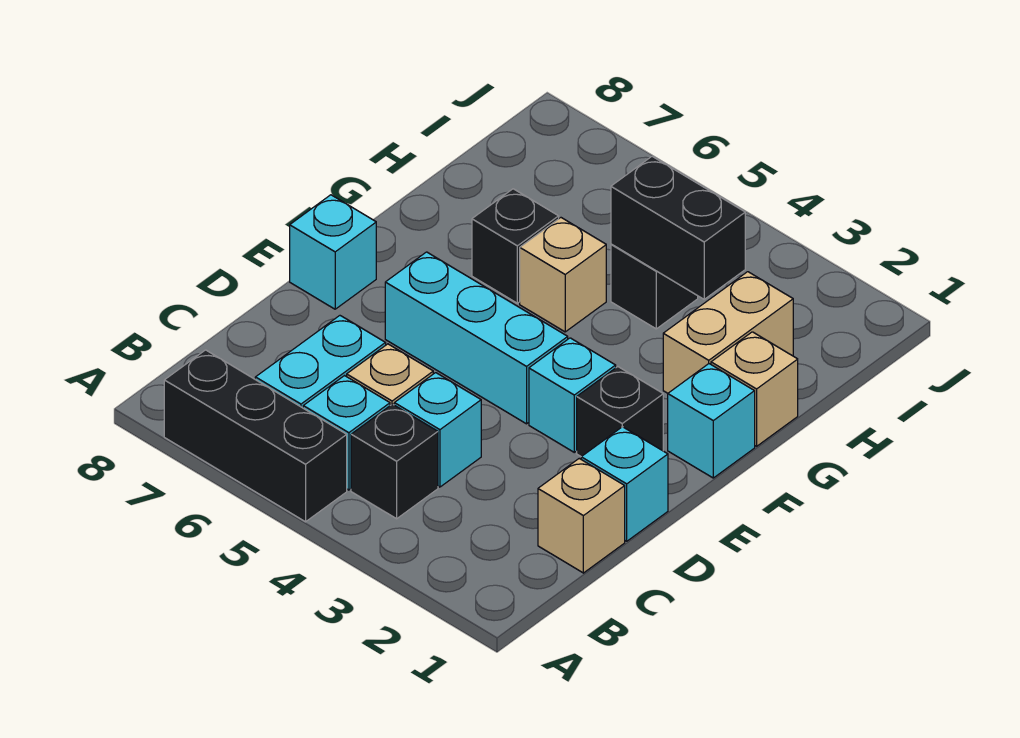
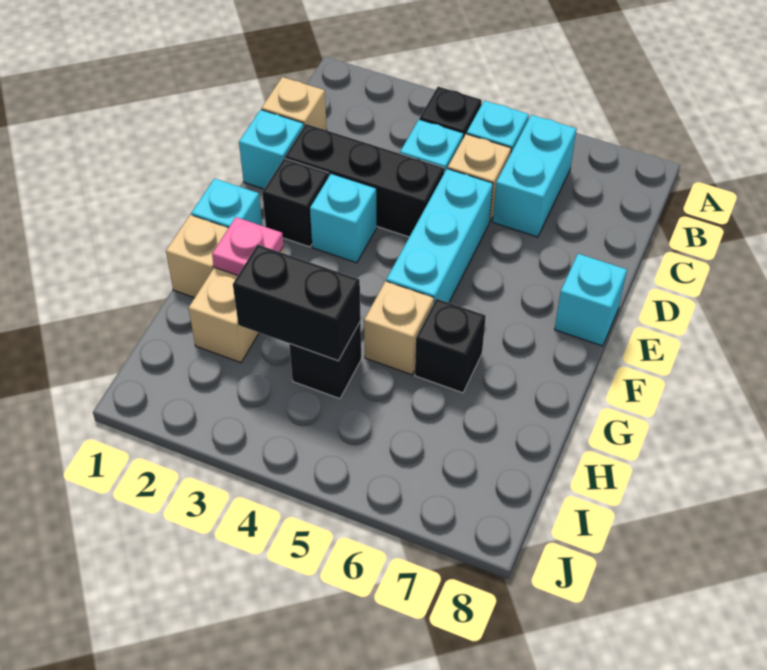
black 1x3 brick [164,350,347,522] -> black 1x3 brick moved to [285,124,444,237]
cyan 1x3 brick [385,252,568,424] -> cyan 1x3 brick turned to [386,169,493,303]
none -> pink 1x1 plate [212,217,283,275]

